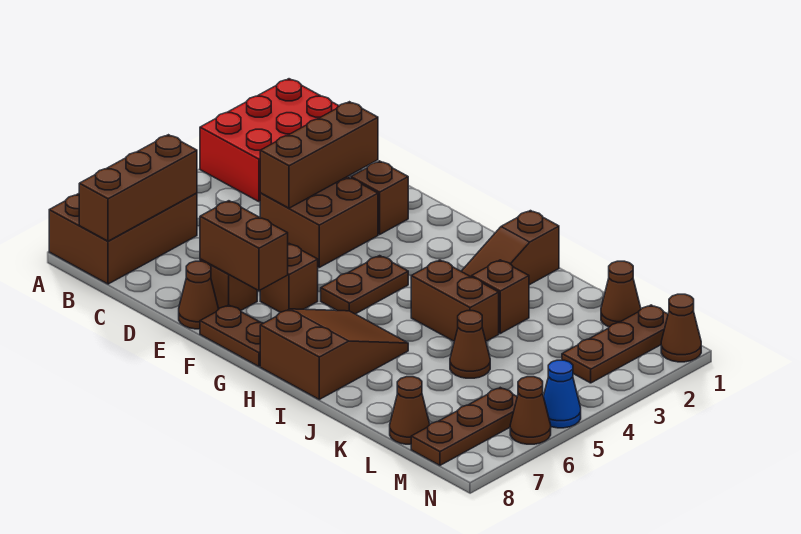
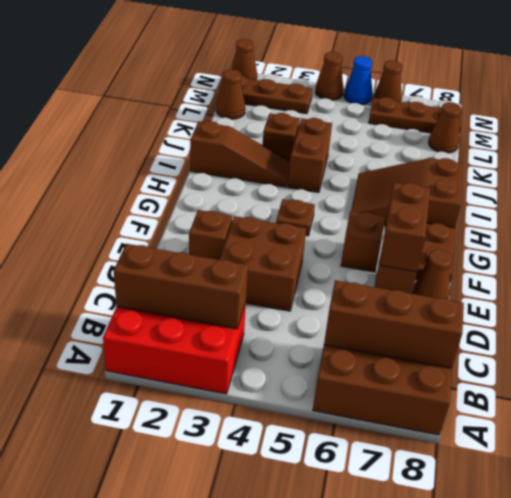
brown 1x3 brick [260,102,378,208] -> brown 1x3 brick moved to [114,244,248,329]
brown 1x2 plate [321,256,408,314] -> brown 1x1 plate [276,199,315,236]
brown 1x1 cone [450,311,490,378] -> brown 1x1 cone moved to [315,52,343,100]

